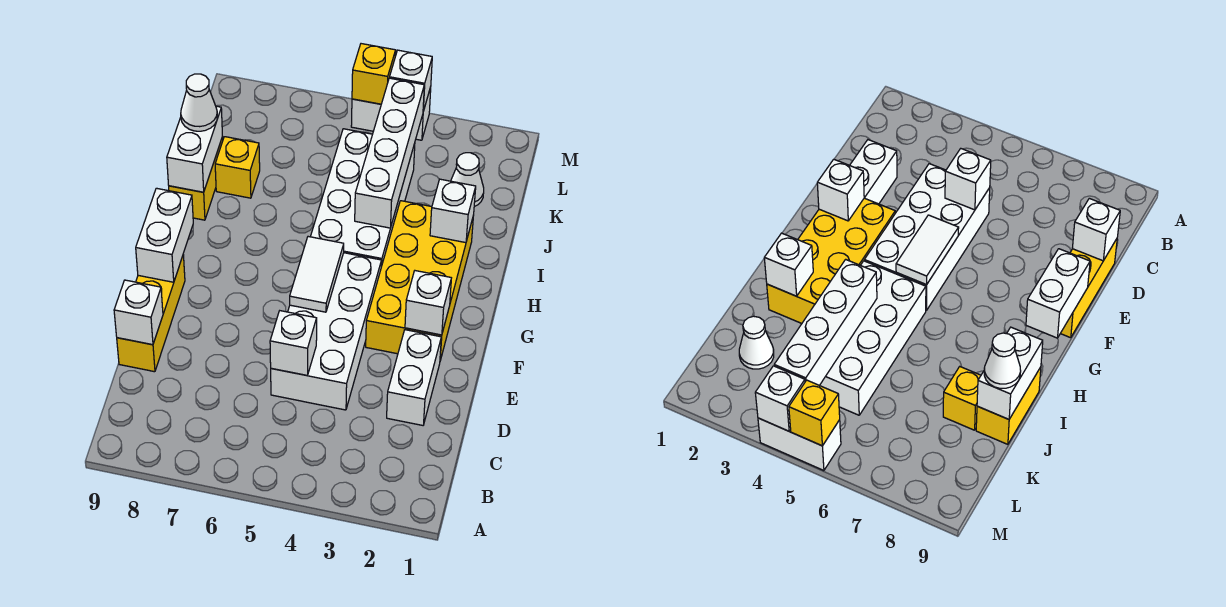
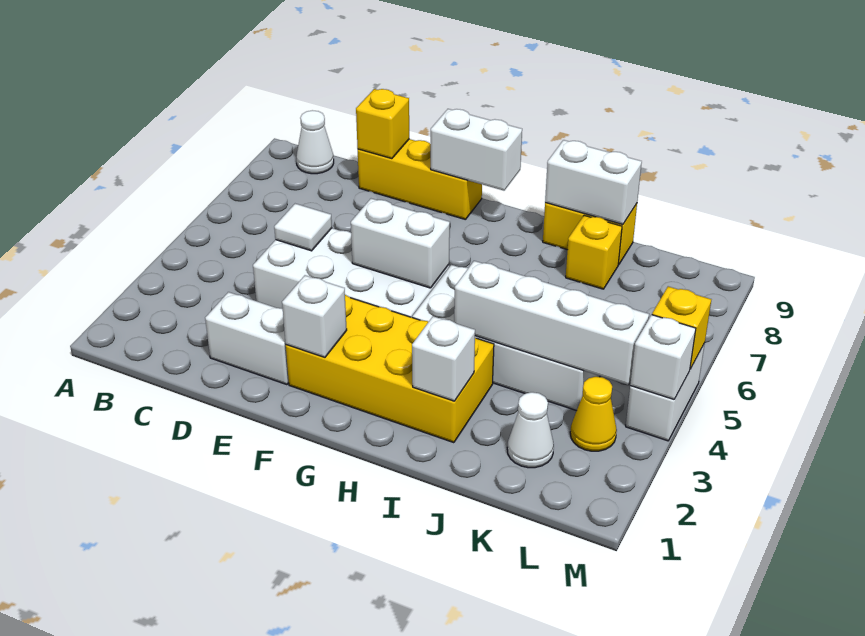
white 1x1 brick [270,311,317,375] -> white 1x1 tile [274,204,332,251]
white 1x1 brick [114,280,163,345] -> yellow 1x1 brick [356,89,409,159]
white 1x2 tile [290,237,344,312] -> white 1x2 brick [351,199,450,288]
white 1x1 cone [181,74,217,131] -> white 1x1 cone moved to [296,110,334,174]
none -> yellow 1x1 cone [570,377,617,451]

